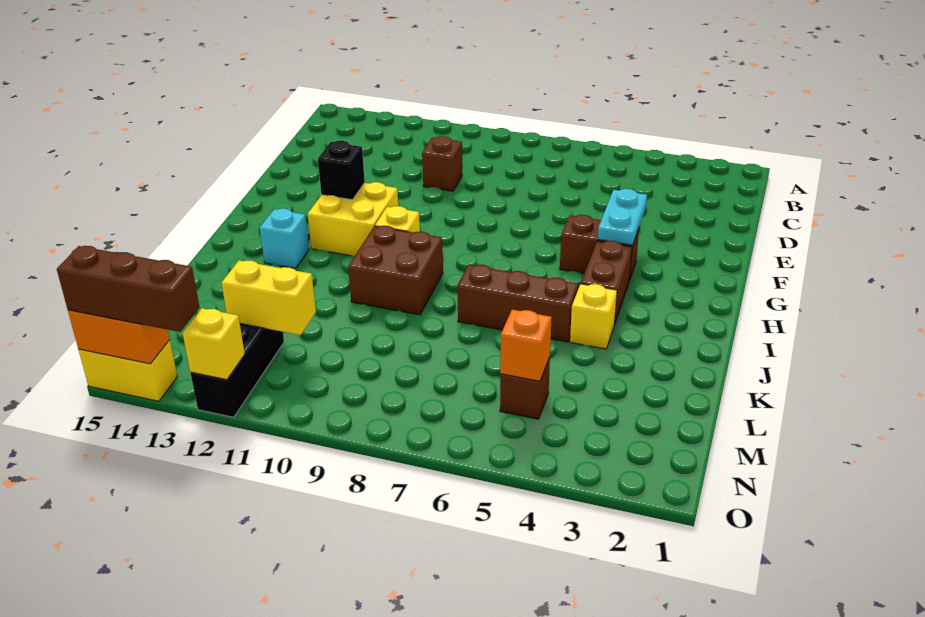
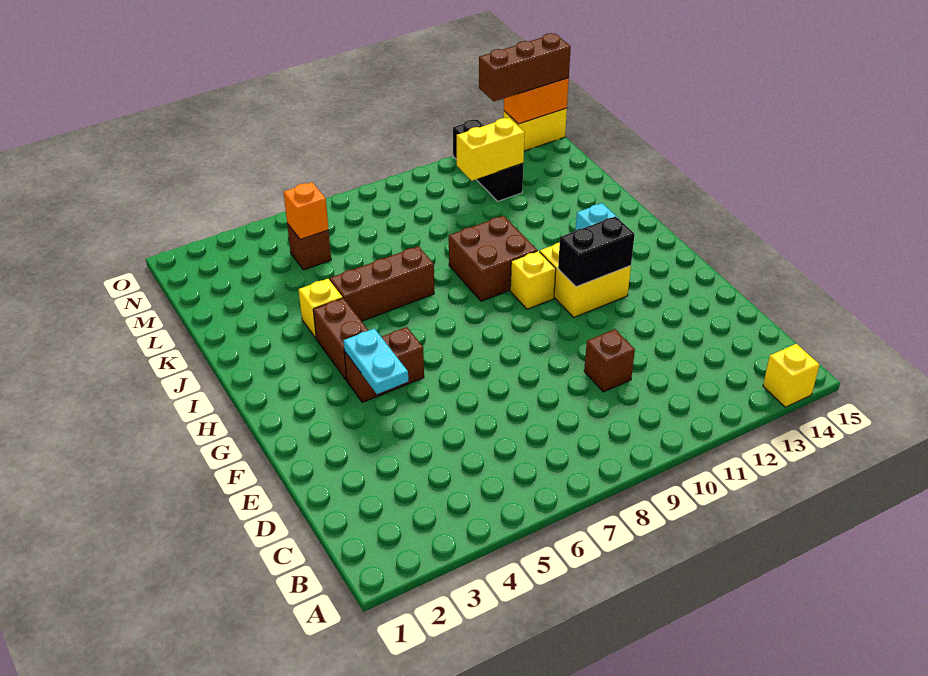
black 1x1 brick [318,141,365,200] -> black 1x2 brick [558,216,635,287]
yellow 1x1 brick [183,308,245,380] -> yellow 1x1 brick moved to [763,344,820,407]

